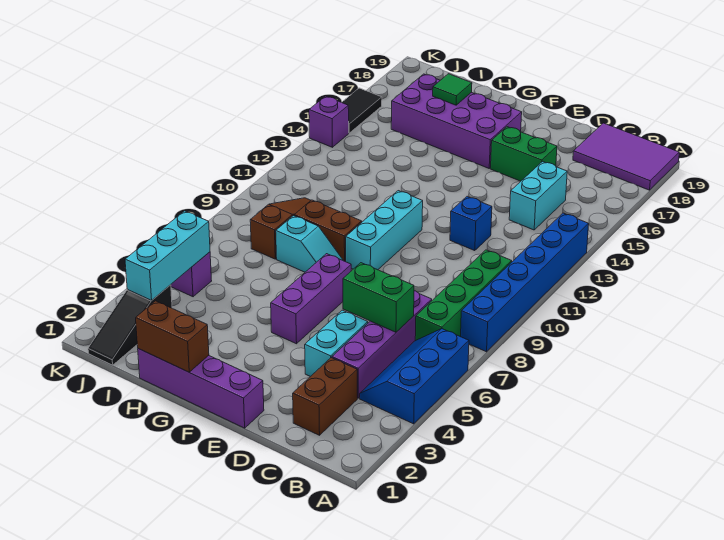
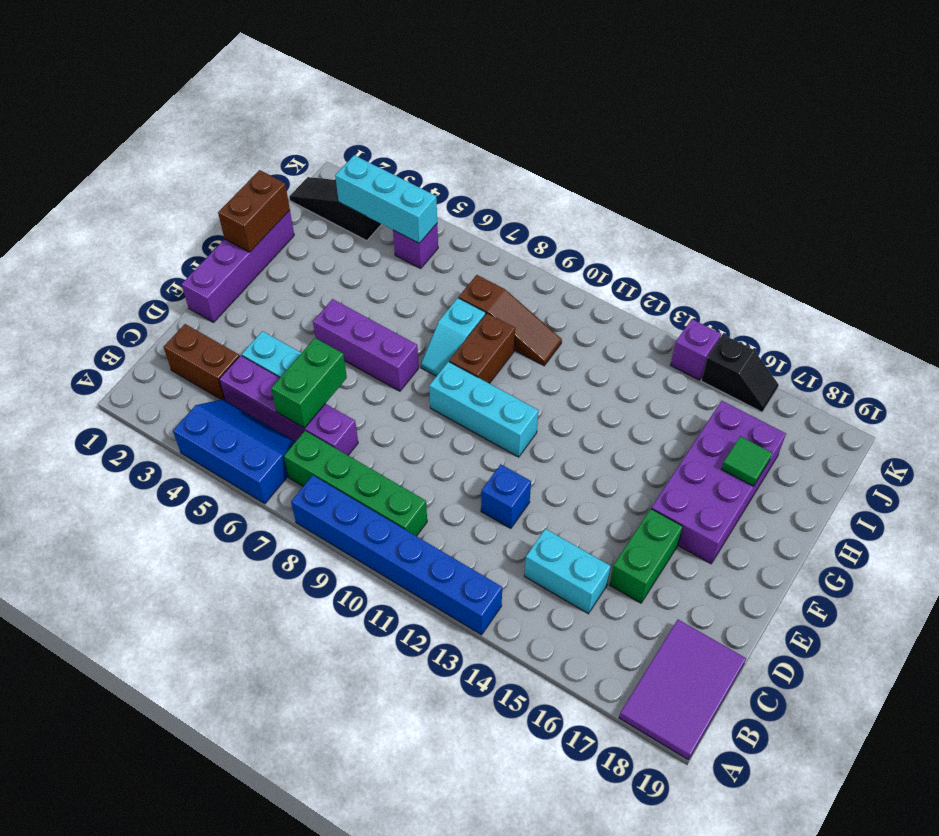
black 1x2 tile [342,88,382,133] -> black 1x2 slope [701,335,779,412]

